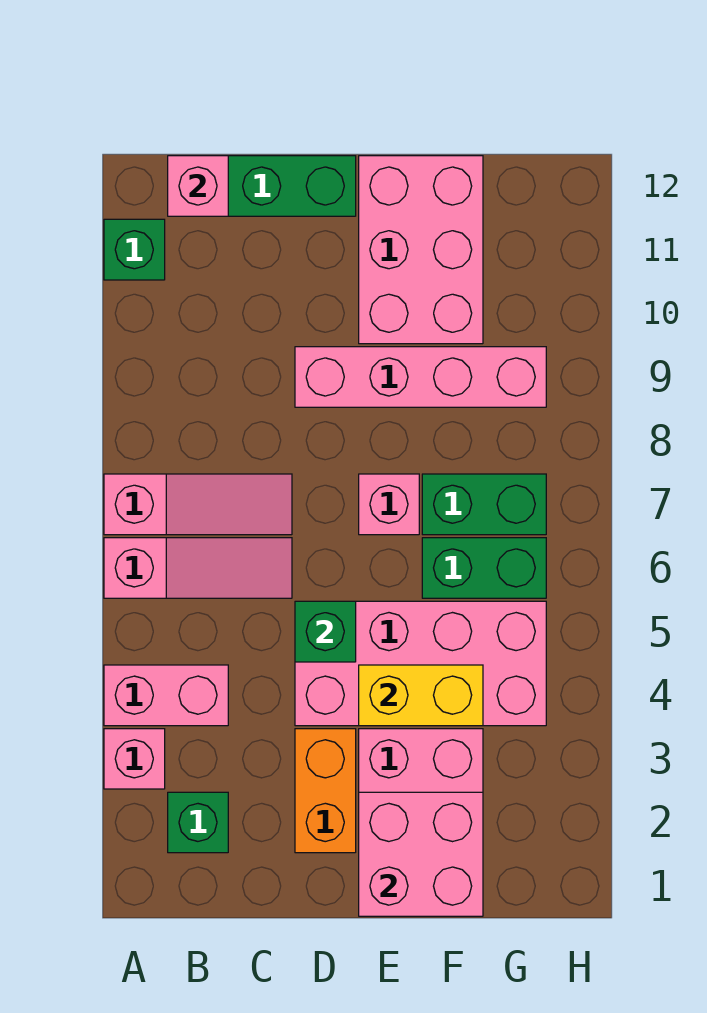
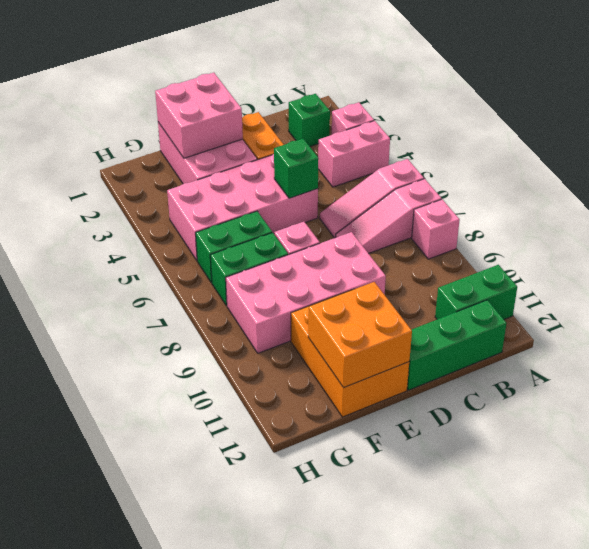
green 1x1 brick [104,219,165,280] -> green 1x2 brick [435,265,517,319]
pink 1x1 brick [168,156,228,216] -> pink 1x1 brick moved to [412,199,460,259]
pink 1x4 brick [295,347,546,407] -> pink 2x4 brick [226,232,386,353]
yellow 1x2 brick [359,665,483,726] -> none
pink 2x3 brick [359,156,483,344] -> orange 2x3 brick [291,306,409,417]
none -> orange 2x2 brick [308,282,412,388]

